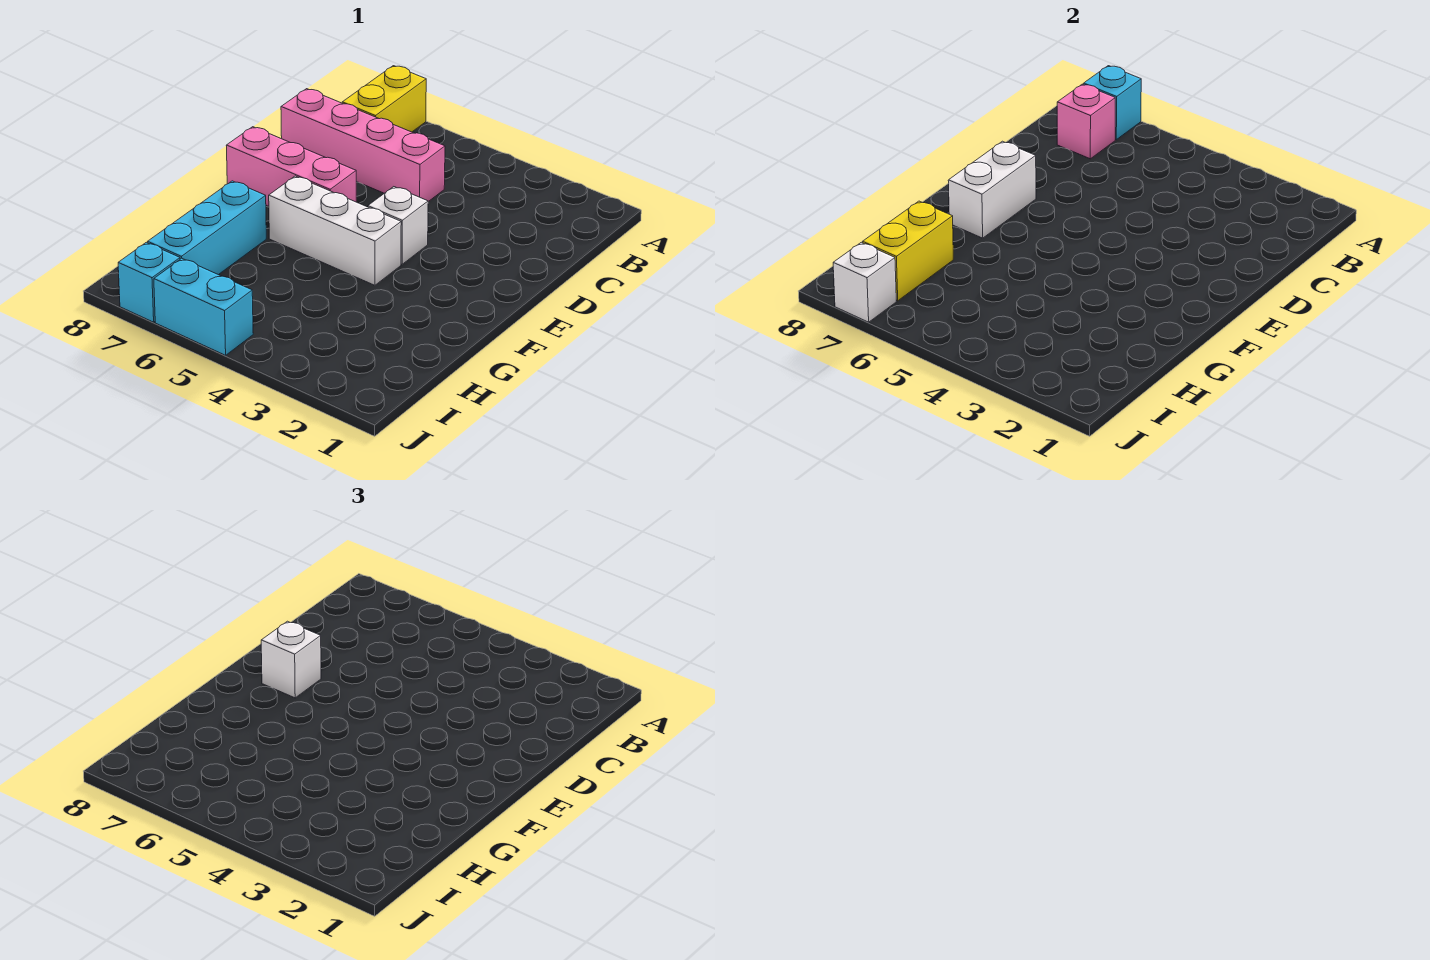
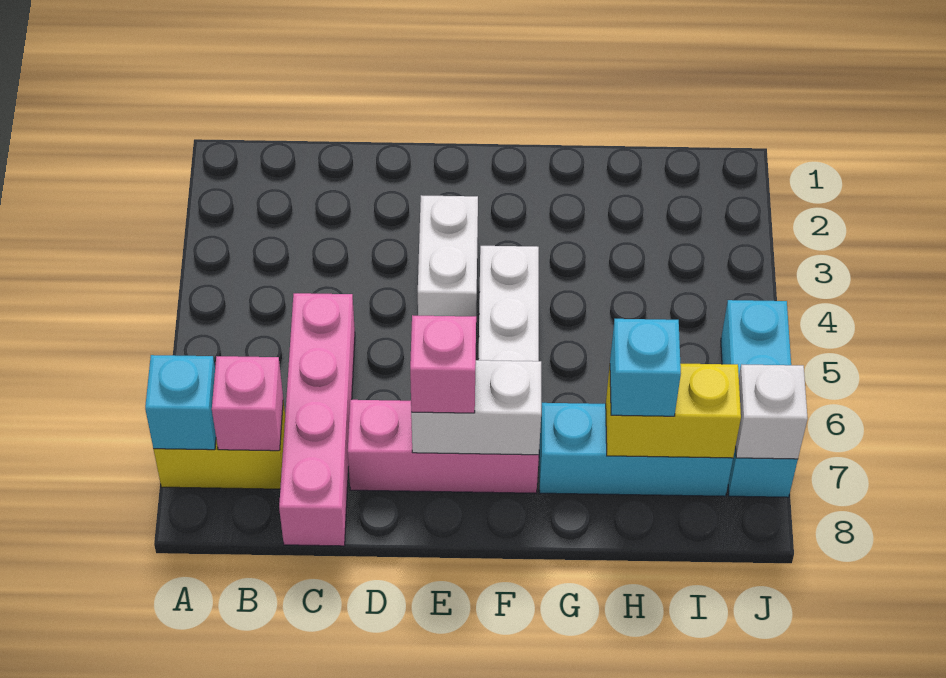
white 1x1 brick [368,187,428,264] -> white 1x2 brick [418,195,478,316]
pink 1x3 brick [226,127,356,206] -> pink 1x3 brick turned to [348,400,539,493]
white 1x1 brick [261,621,321,698] -> pink 1x1 brick [410,315,476,413]
none -> cyan 1x1 brick [610,319,681,416]

